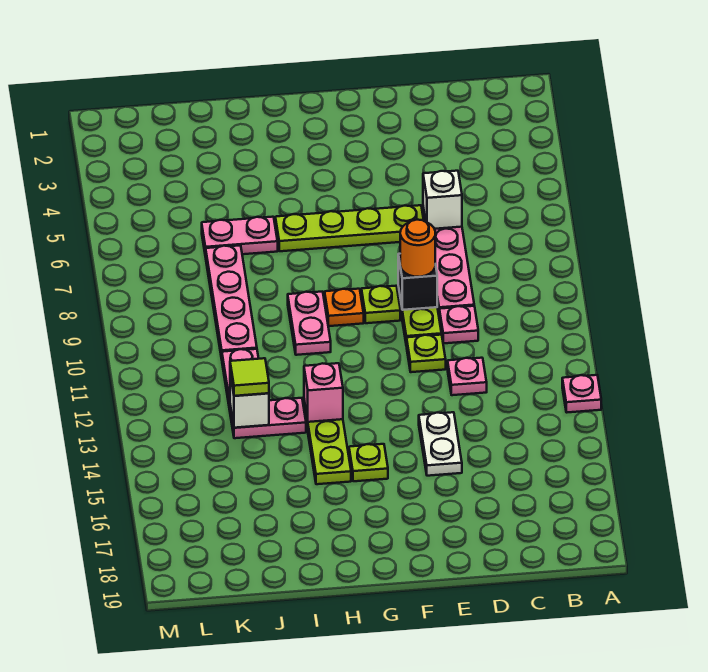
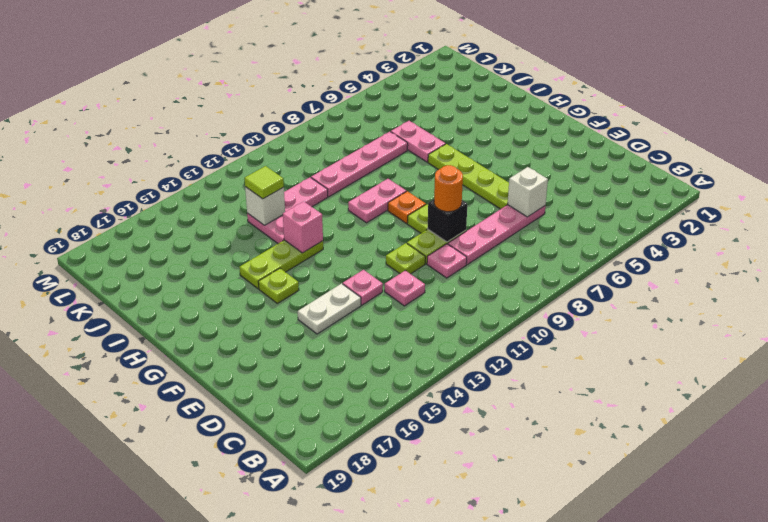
pink 1x1 plate [562,375,601,412] -> pink 1x1 plate moved to [343,270,383,305]

